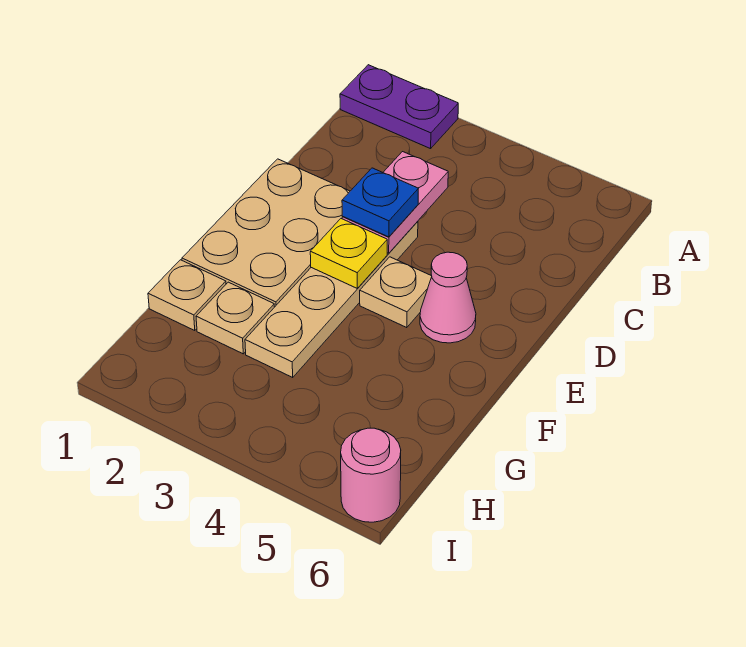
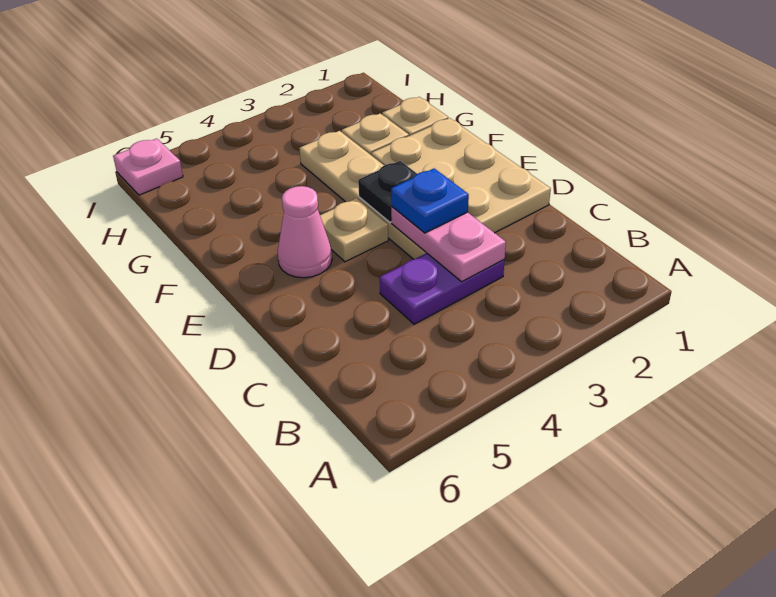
purple 1x2 plate [340,65,458,149] -> purple 1x2 plate moved to [380,253,505,324]
yellow 1x1 plate [310,219,387,288] -> black 1x1 plate [358,161,417,222]
pink 1x1 round brick [341,428,401,522] -> pink 1x1 plate [113,139,183,195]

